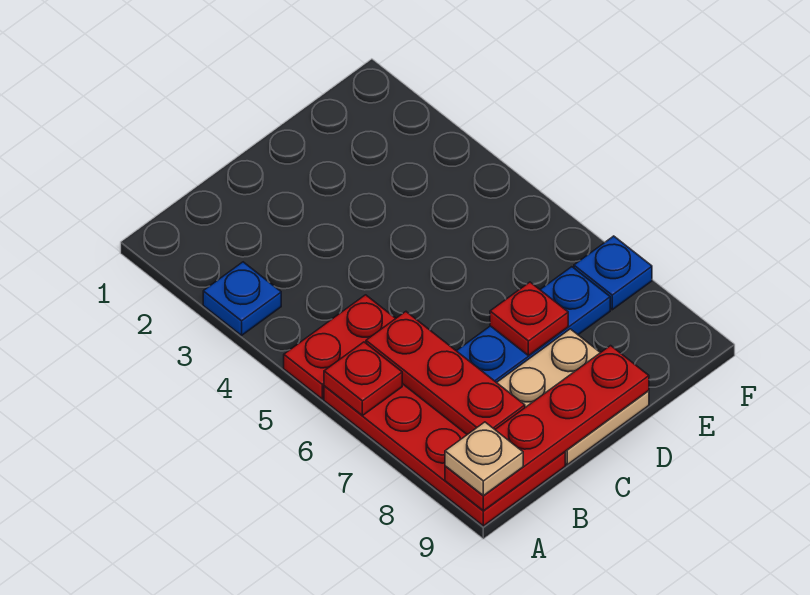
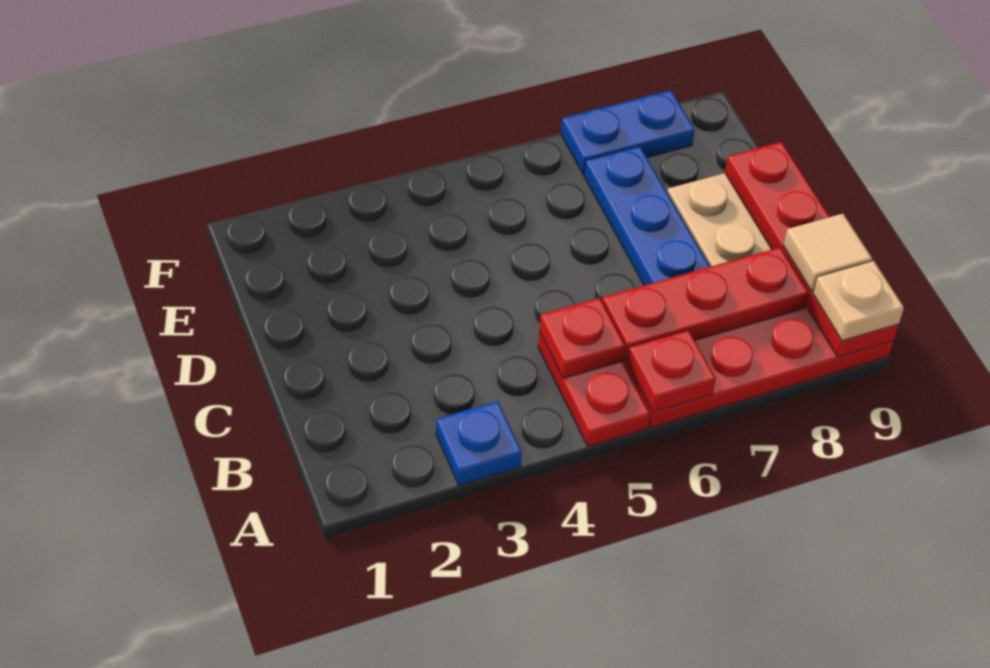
none -> tan 1x1 tile [784,214,872,291]
red 1x1 plate [490,282,568,356] -> red 1x1 plate moved to [539,298,625,379]
blue 1x1 plate [574,236,652,310] -> blue 1x2 plate [561,90,695,174]

